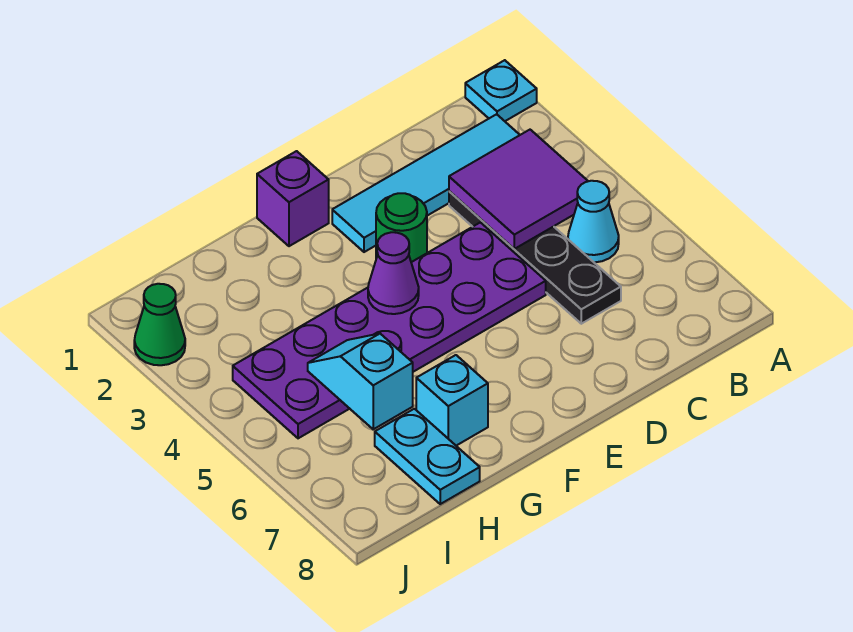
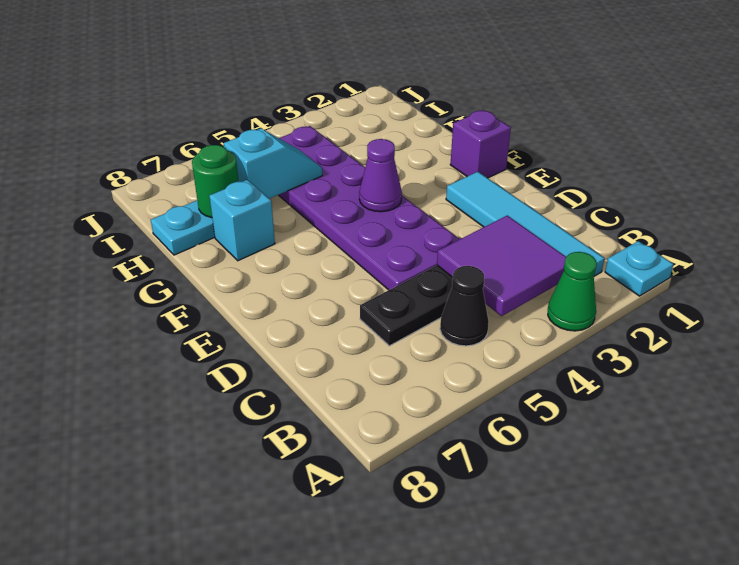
cyan 1x1 cone [568,181,619,262] -> black 1x1 cone [440,266,489,346]
green 1x1 round brick [376,193,427,262] -> green 1x1 round brick moved to [192,145,239,218]
green 1x1 cone [134,284,185,365] -> green 1x1 cone moved to [548,252,597,331]

